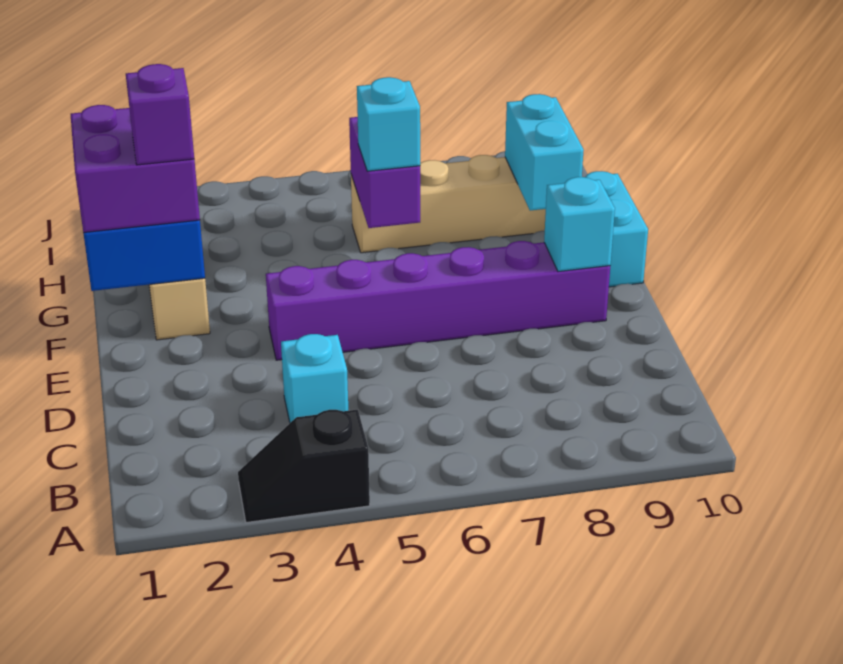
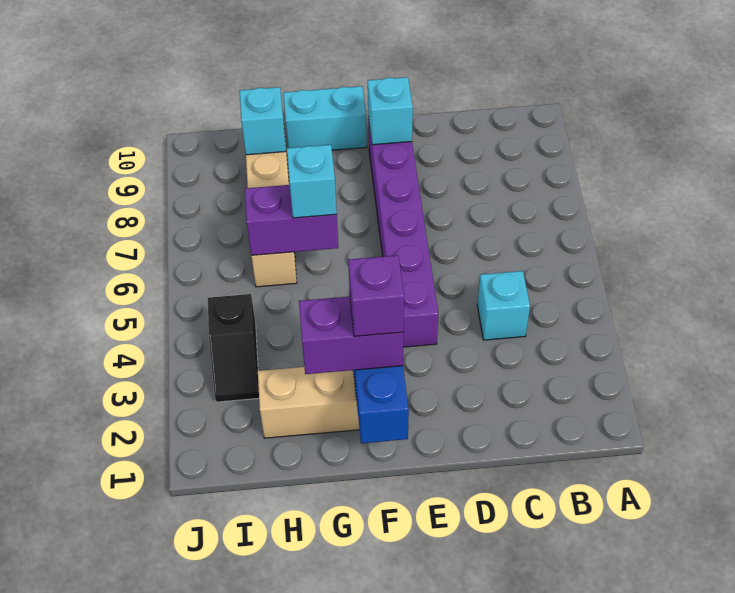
black 1x2 slope [238,410,370,523] -> black 1x2 slope moved to [208,294,259,402]
purple 2x2 brick [71,105,200,233] -> purple 1x2 brick [299,296,404,374]
cyan 1x2 brick [505,94,584,211] -> cyan 1x1 brick [240,87,286,155]

